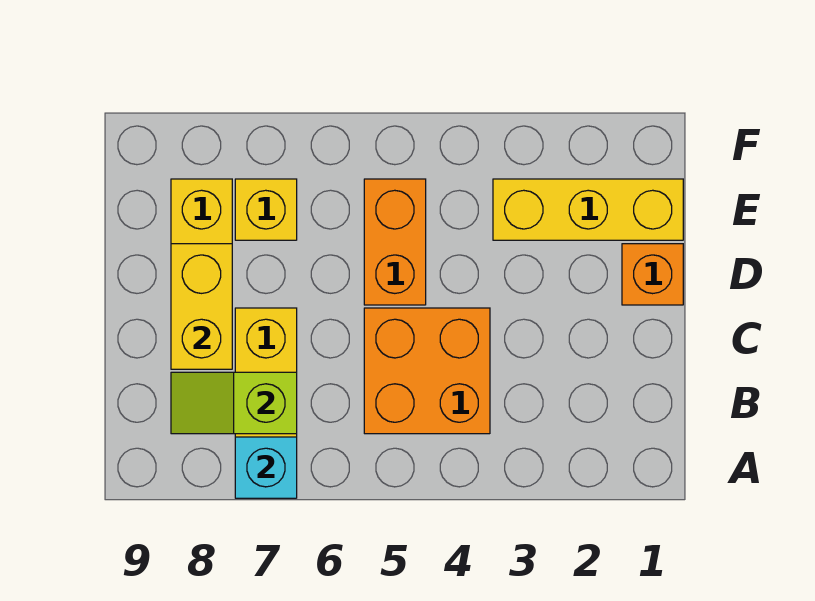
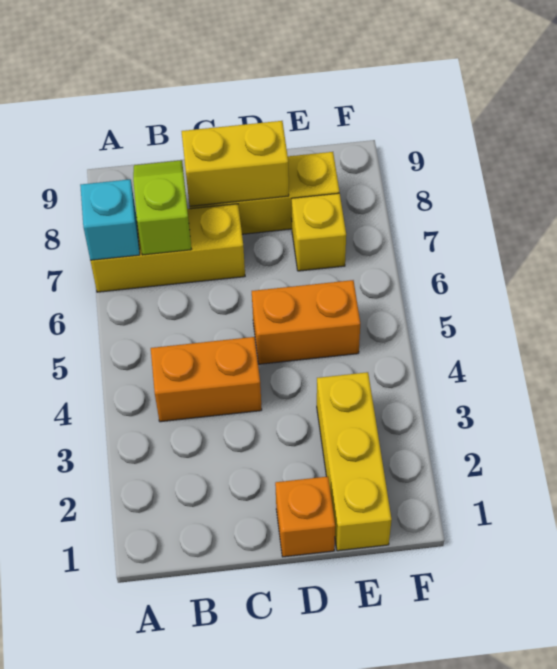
orange 2x2 brick [364,308,490,434] -> orange 1x2 brick [151,337,262,422]

